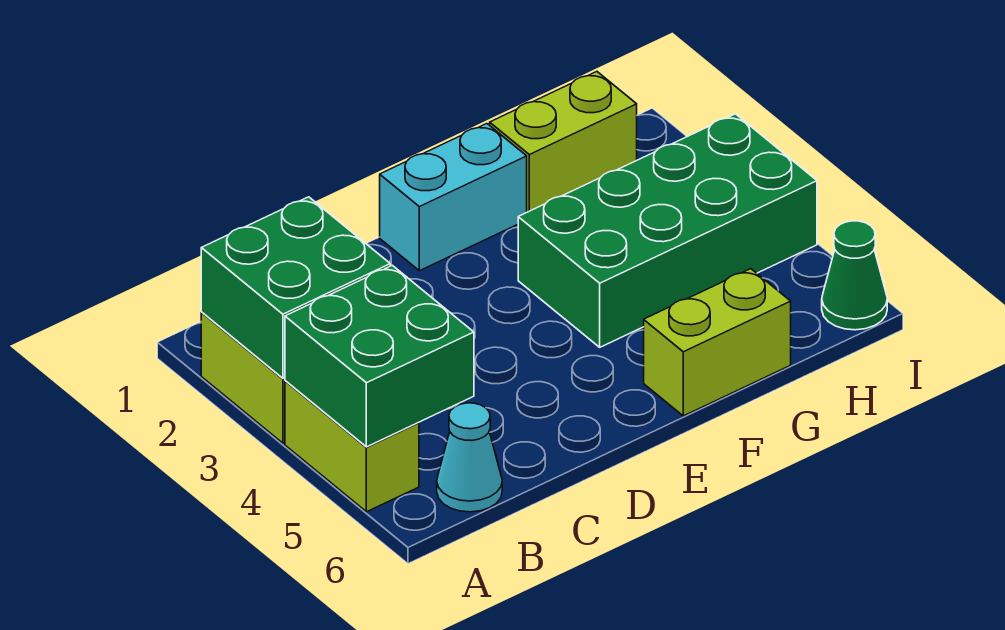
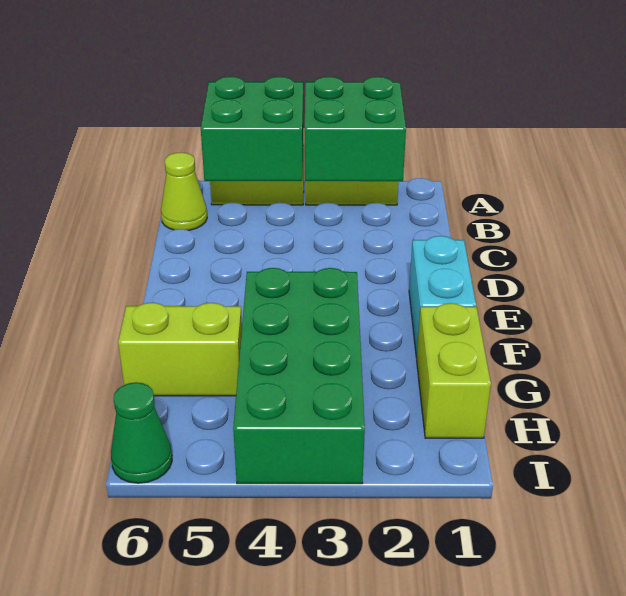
cyan 1x1 cone [437,403,502,512] -> lime 1x1 cone [161,153,207,230]
lime 1x2 brick [644,269,791,416] -> lime 1x2 brick turned to [118,303,242,396]

